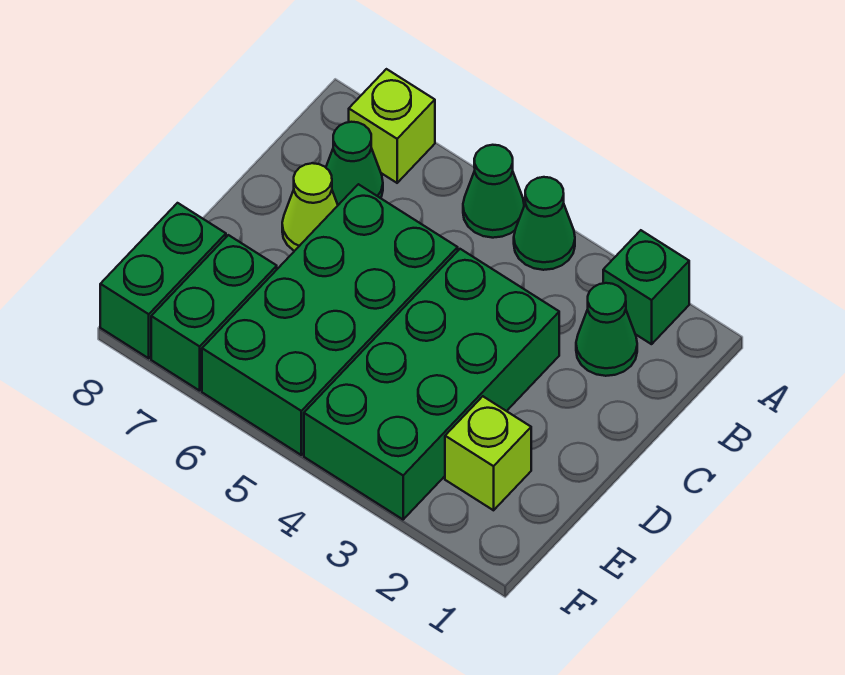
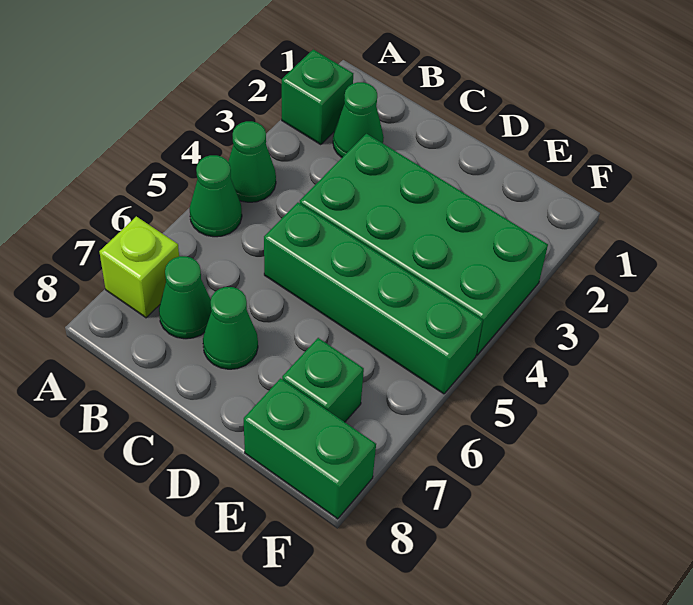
green 2x4 brick [202,184,458,455] -> green 1x4 brick [264,203,483,394]
lime 1x1 cone [282,163,338,251] -> green 1x1 cone [203,287,258,369]
lime 1x1 brick [445,396,531,510] -> none
green 1x2 brick [151,235,277,391] -> green 1x1 brick [282,338,364,422]

